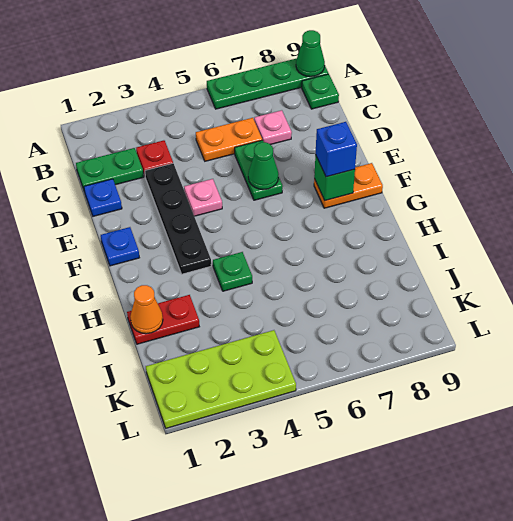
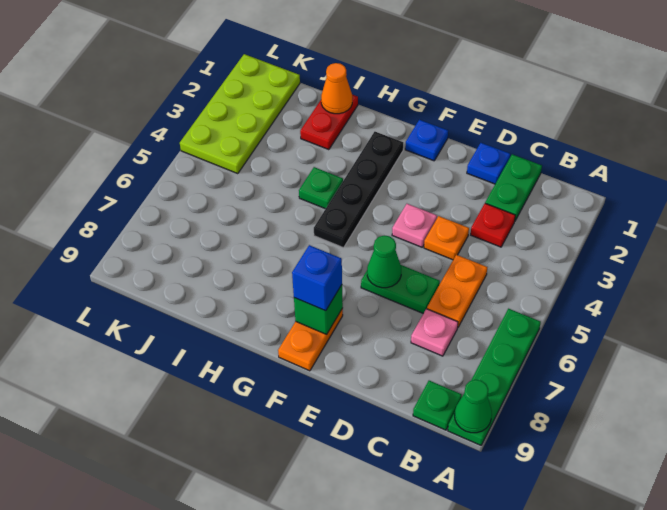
black 1x4 plate [145,163,211,274] -> black 1x4 plate turned to [314,132,403,248]
none -> orange 1x1 plate [424,216,469,260]

